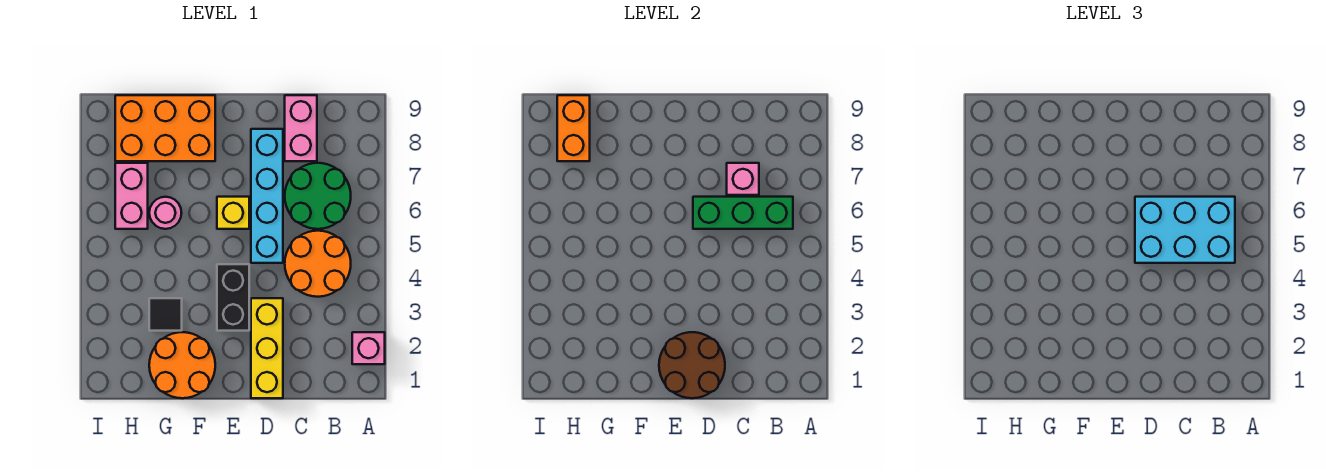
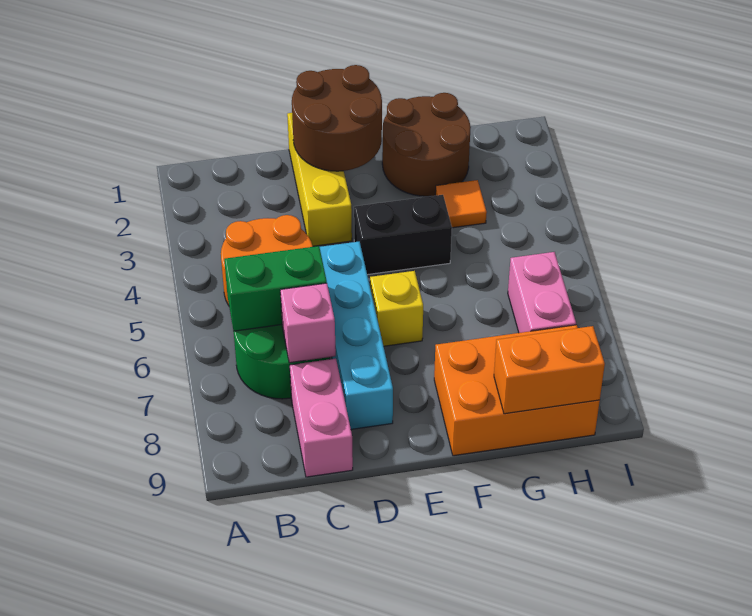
pink 1x1 brick [352,332,385,364] -> none
cyan 2x3 brick [1135,197,1235,263] -> none
green 1x3 brick [693,197,793,229] -> green 1x2 brick [224,246,327,331]
black 1x2 brick [217,264,249,331] -> black 1x2 brick turned to [354,195,452,275]
orange 2x2 round brick [149,332,215,398] -> brown 2x2 round brick [382,93,471,196]
black 1x1 tile [149,298,182,331] -> orange 1x1 tile [435,180,487,228]
pink 1x1 round brick [149,197,181,229] -> none
orange 1x2 brick [557,95,590,161] -> orange 1x2 brick turned to [494,326,605,414]

